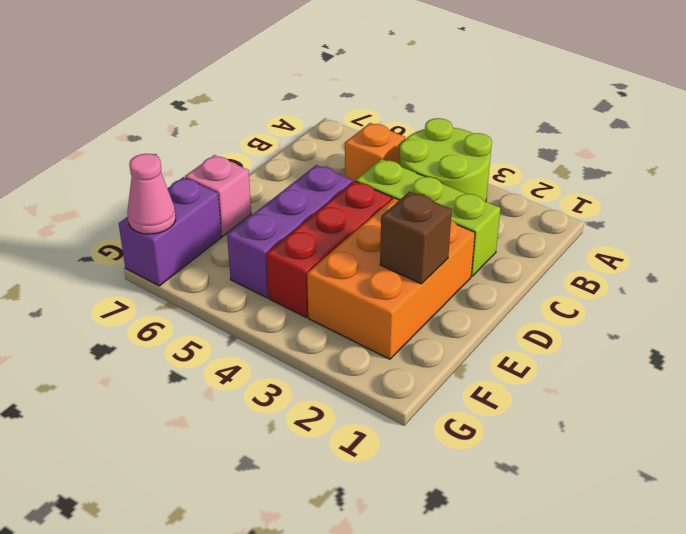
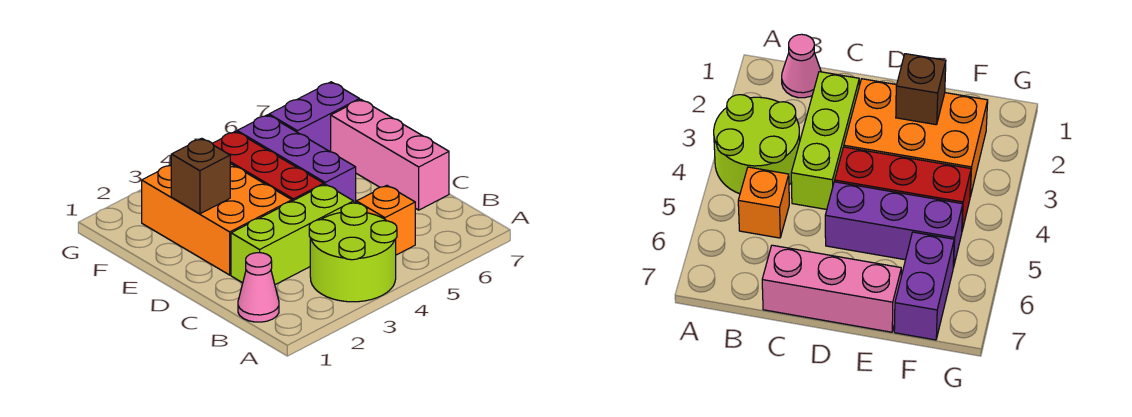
pink 1x1 brick [185,155,251,236] -> pink 1x3 brick [331,100,449,210]
purple 1x2 brick [119,177,222,286] -> purple 1x2 brick turned to [269,82,360,152]
pink 1x1 cone [127,154,176,234] -> pink 1x1 cone moved to [238,253,279,322]

